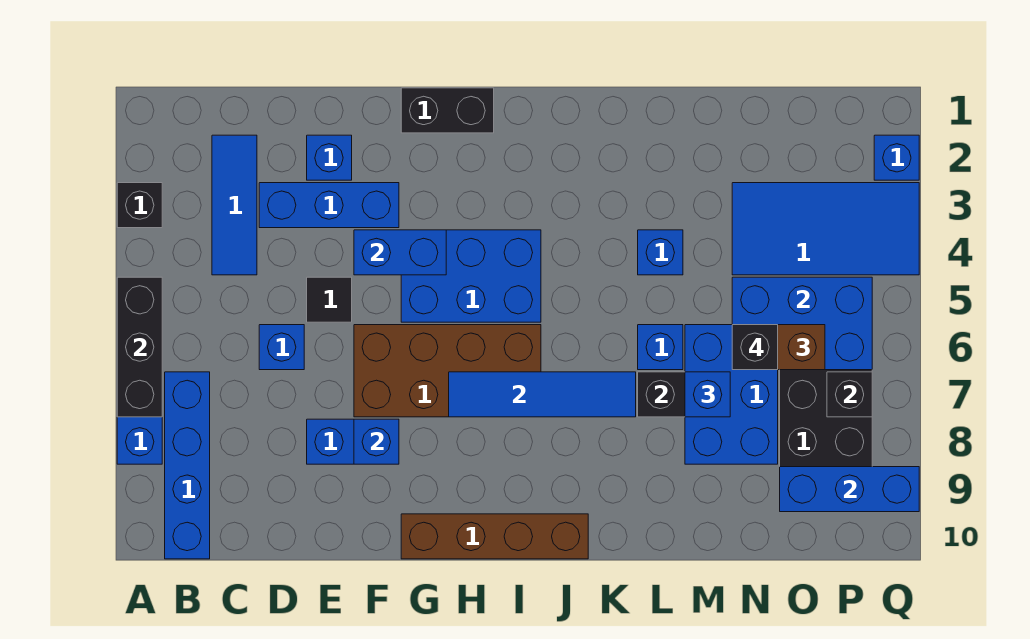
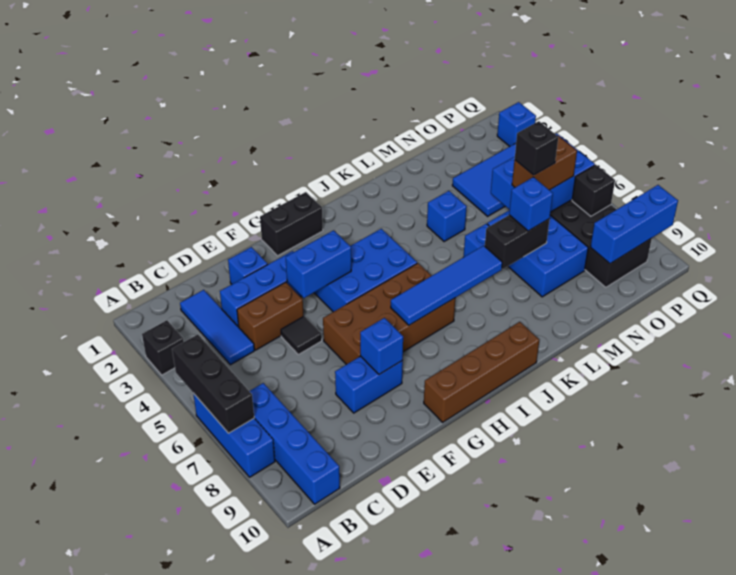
none -> brown 1x2 brick [237,282,304,350]
blue 1x1 brick [259,325,304,370] -> none

